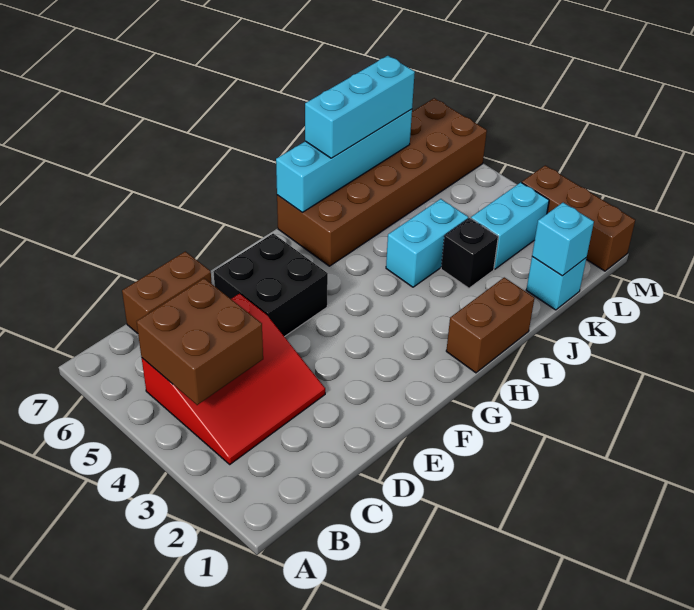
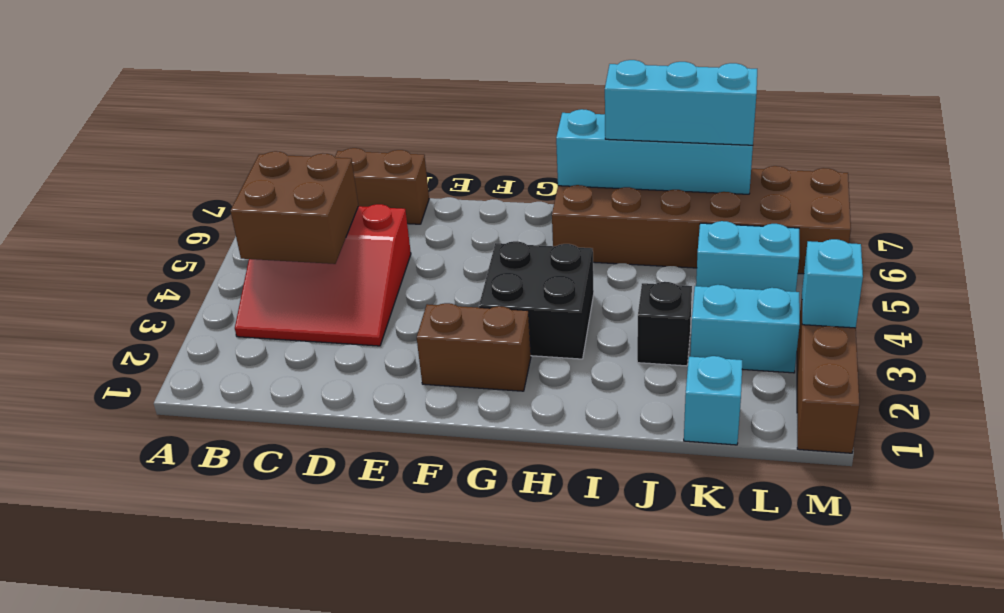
black 2x2 brick [213,234,328,337] -> black 2x2 brick moved to [479,241,594,359]
brown 1x2 brick [446,277,535,373] -> brown 1x2 brick moved to [417,303,531,391]
cyan 1x2 brick [386,199,468,287] -> cyan 1x2 brick moved to [696,221,799,292]
cyan 1x1 brick [532,203,594,276] -> cyan 1x1 brick moved to [802,239,863,328]

